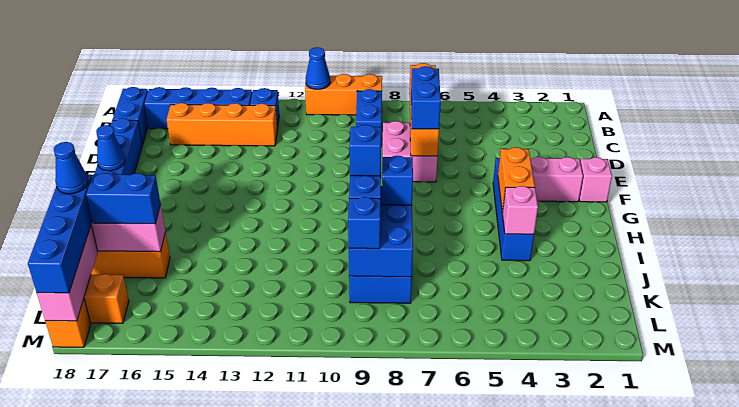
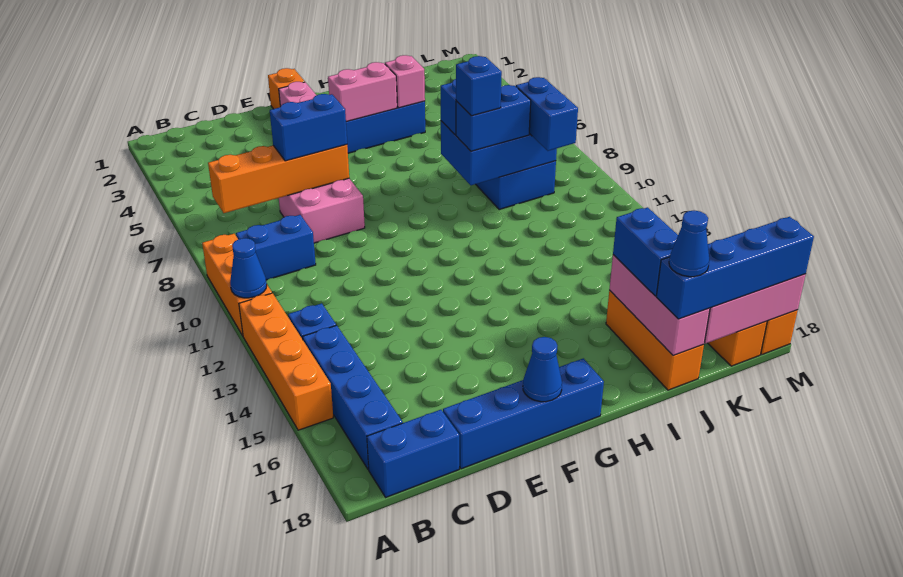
orange 1x4 brick [167,103,277,146] -> orange 1x4 brick moved to [239,293,333,430]
pink 1x1 brick [579,157,612,202] -> orange 1x1 brick [268,68,305,109]
orange 1x2 brick [498,147,535,212] -> pink 1x2 brick [328,62,397,122]
blue 1x1 brick [348,197,381,249] -> blue 1x2 brick [516,77,578,151]

